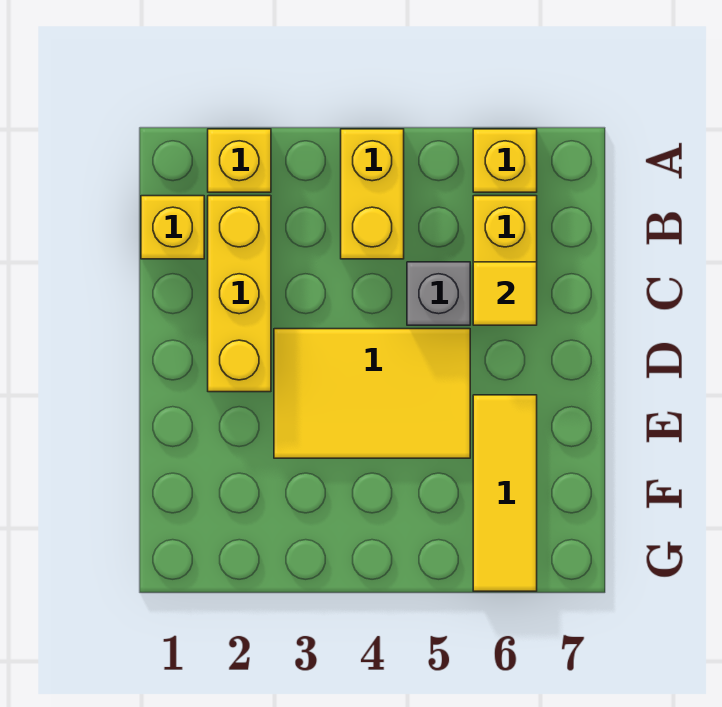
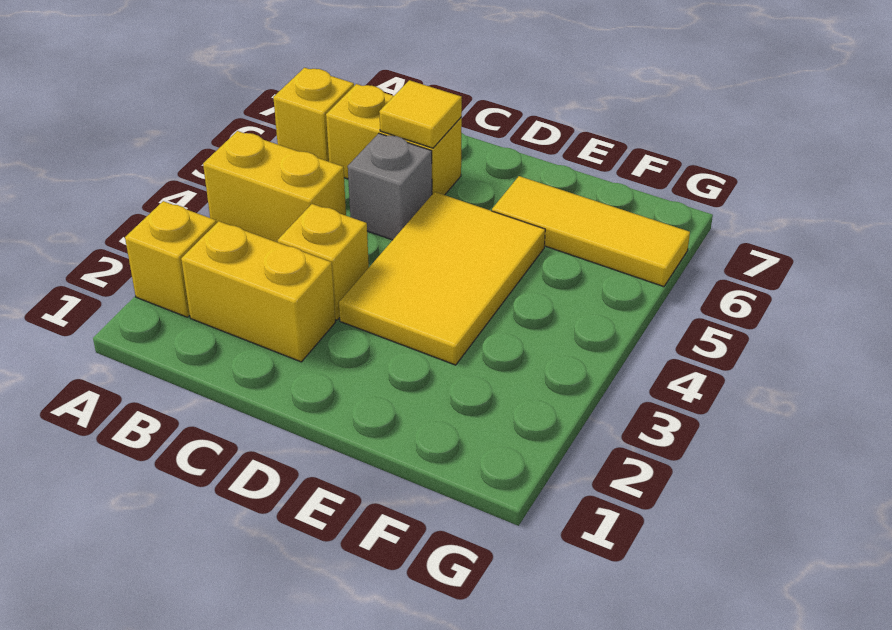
yellow 1x1 brick [141,196,204,259] -> yellow 1x1 brick moved to [278,204,369,320]
yellow 1x3 brick [208,196,271,392] -> yellow 1x2 brick [181,221,335,362]

